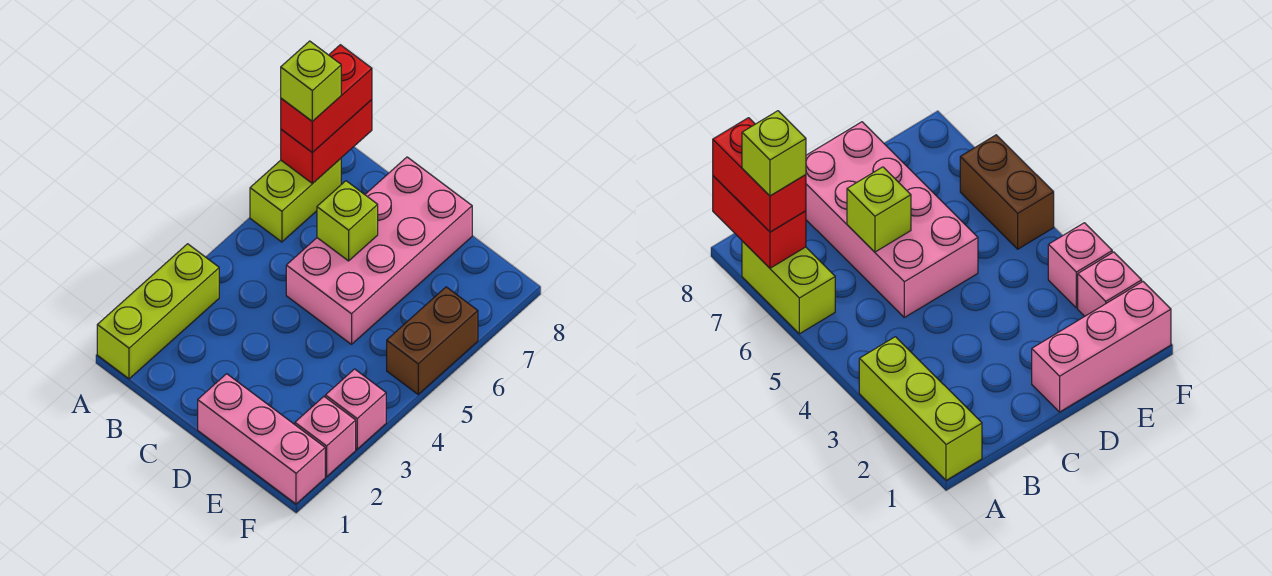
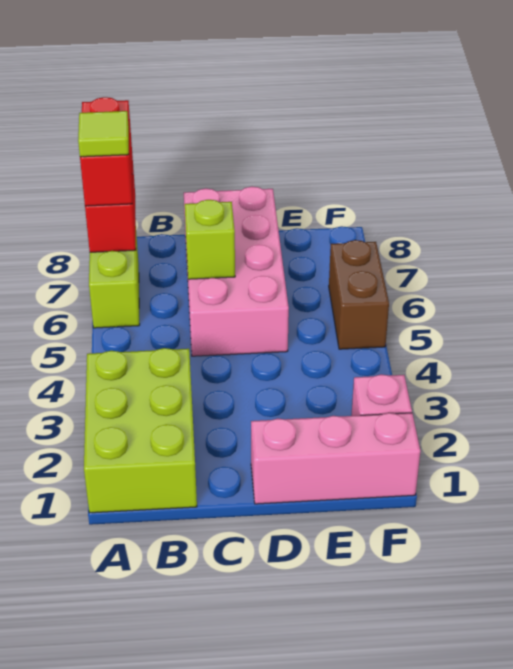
lime 1x3 brick [97,244,219,379] -> lime 2x3 brick [84,348,197,513]
lime 1x1 brick [281,41,341,121] -> lime 1x1 tile [78,111,129,157]
pink 1x1 brick [325,369,386,449] -> none

